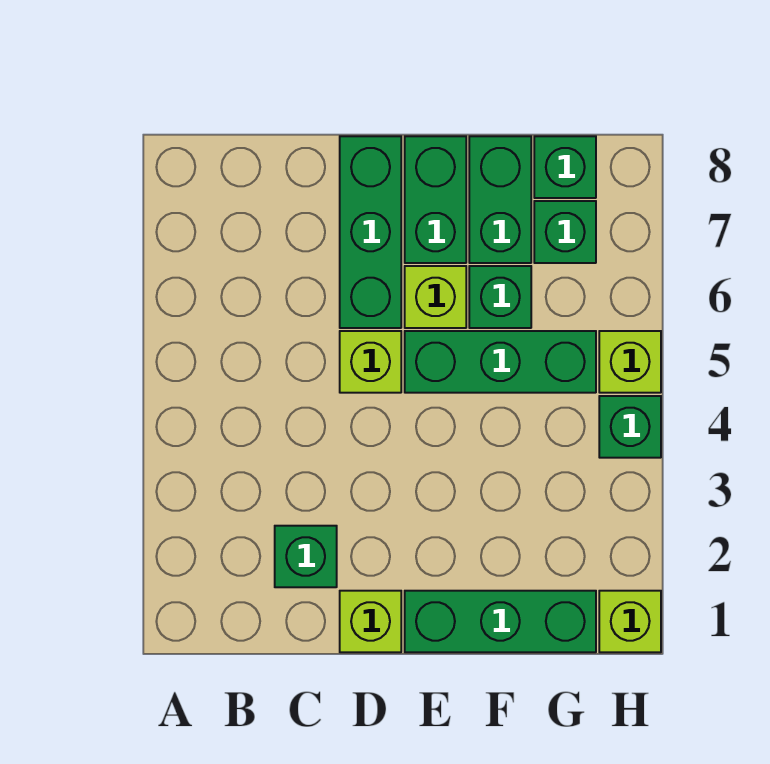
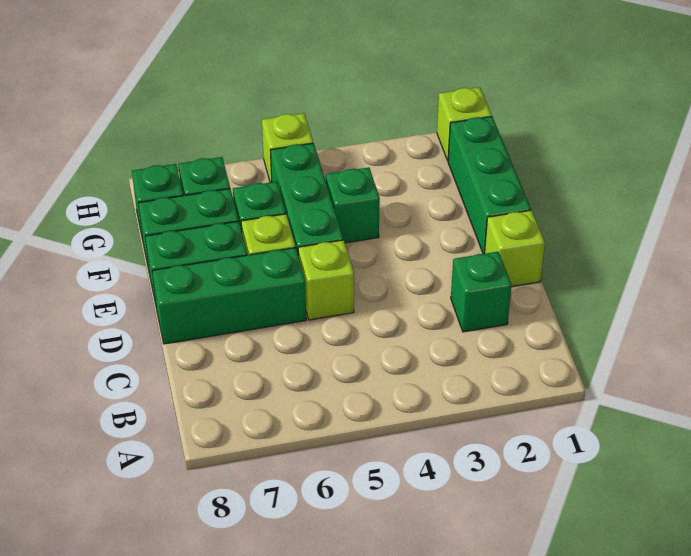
green 1x1 brick [599,396,661,458] -> green 1x1 brick moved to [326,167,380,243]

